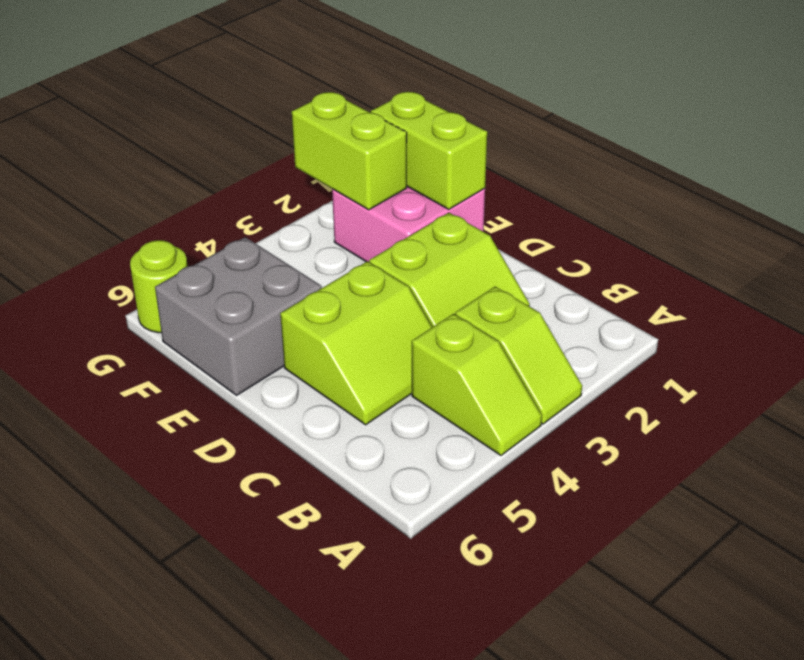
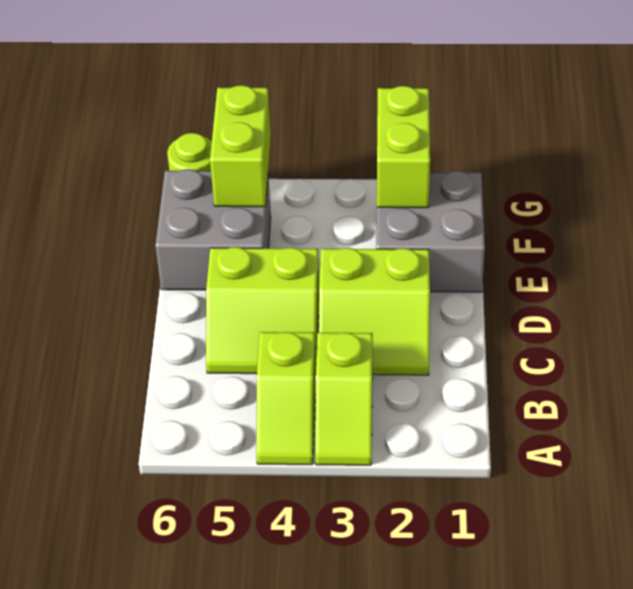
pink 2x2 brick [332,187,485,262] -> grey 2x2 brick [376,171,485,292]
lime 1x2 brick [371,92,487,209] -> lime 1x2 brick moved to [210,85,271,207]

